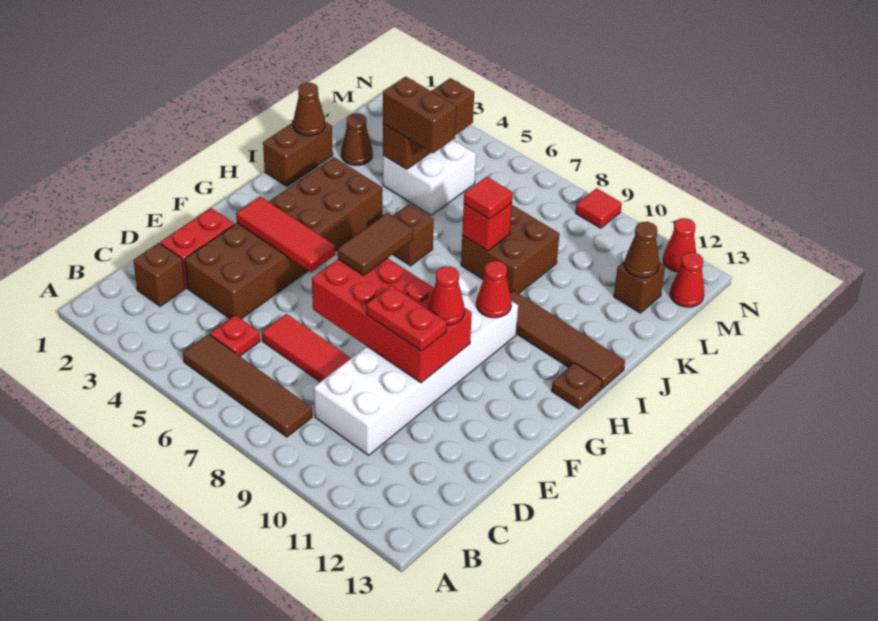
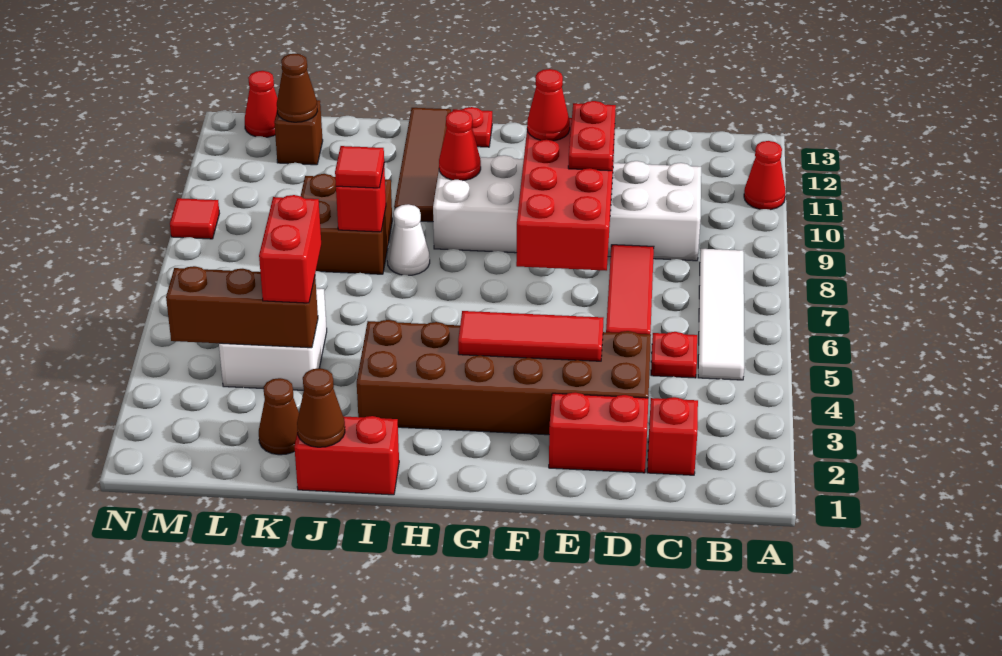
brown 1x4 tile [183,334,312,437] -> white 1x4 tile [698,249,744,380]
brown 1x1 brick [133,243,185,306] -> red 1x1 brick [647,397,698,475]
red 1x3 tile [236,196,335,272] -> red 1x3 tile turned to [458,311,603,361]
brown 1x2 tile [338,213,413,275] -> none
brown 1x1 plate [552,363,602,409] -> red 1x1 plate [453,107,492,147]
brown 1x2 brick [263,122,333,186] -> red 1x2 brick [294,416,399,495]
brown 1x1 brick [393,204,434,266] -> none
none -> white 1x1 cone [387,204,430,275]
brown 1x2 brick [383,76,456,153] -> red 1x2 brick [259,195,321,303]
red 1x1 cone [663,218,696,272] -> red 1x1 cone moved to [744,141,786,210]

